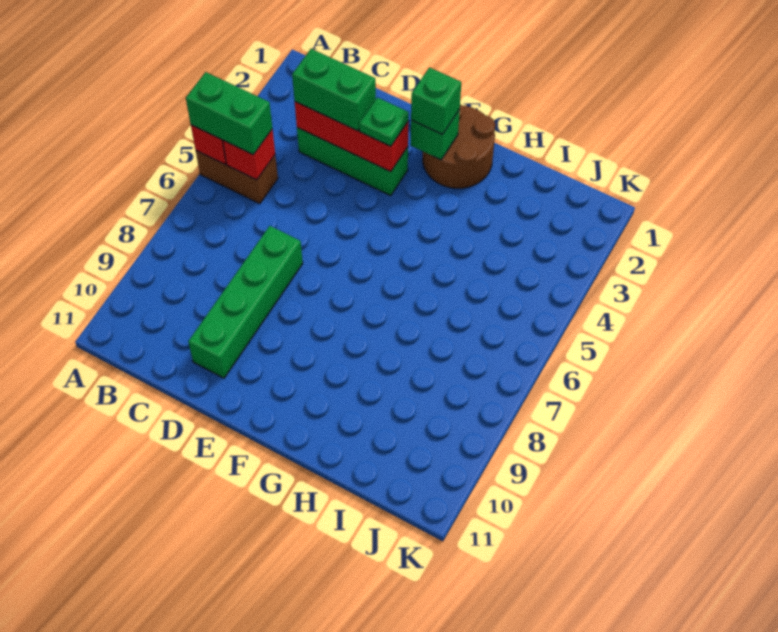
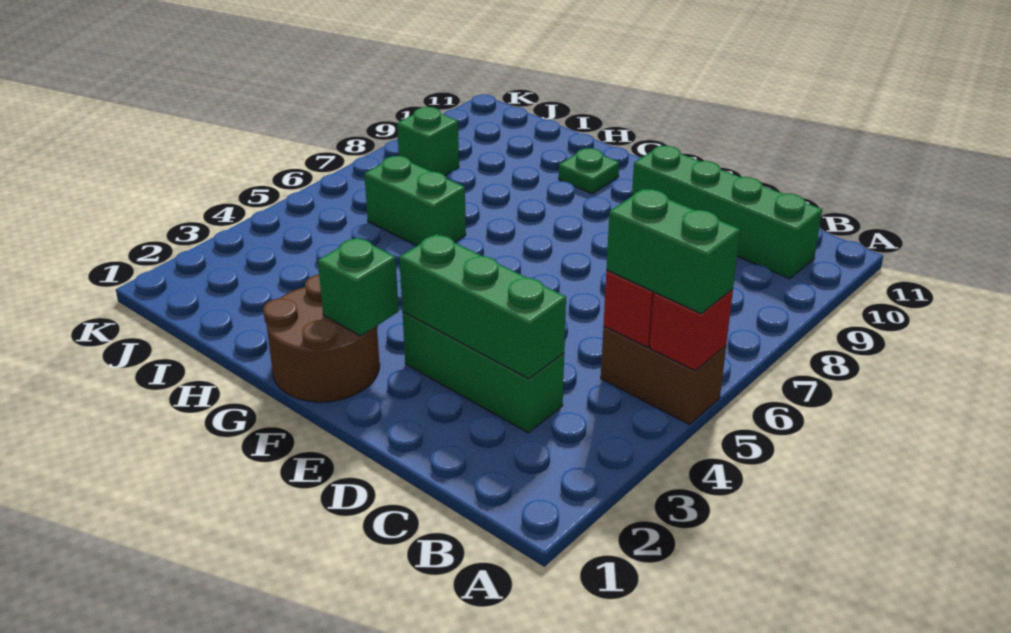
red 1x3 brick [295,102,409,172] -> green 1x3 brick [399,234,566,379]
green 1x2 brick [292,49,376,131] -> green 1x2 brick moved to [364,156,466,246]
green 1x4 brick [188,226,303,378] -> green 1x4 brick turned to [632,146,822,279]
green 1x1 plate [359,97,409,146] -> green 1x1 plate moved to [559,148,619,194]
green 1x1 brick [411,67,461,135] -> green 1x1 brick moved to [397,107,459,176]

